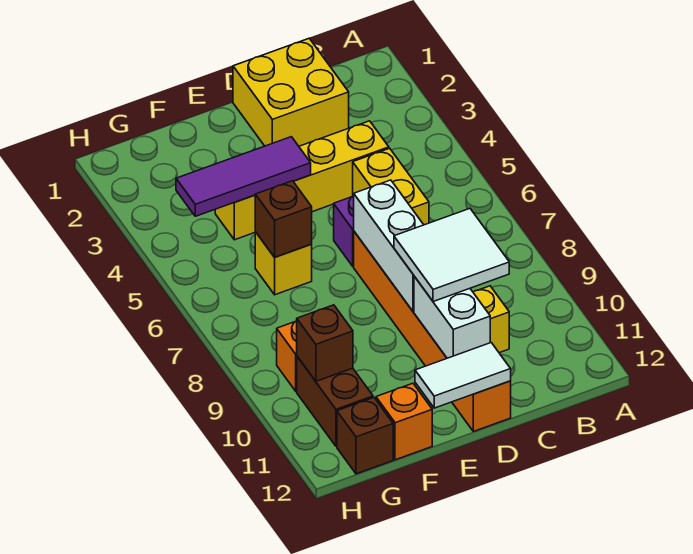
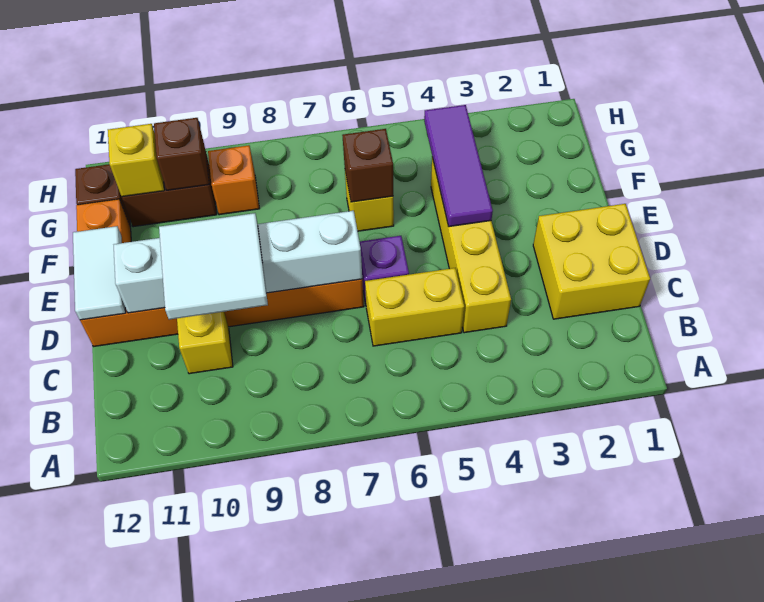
none -> yellow 1x1 brick [108,124,164,197]

